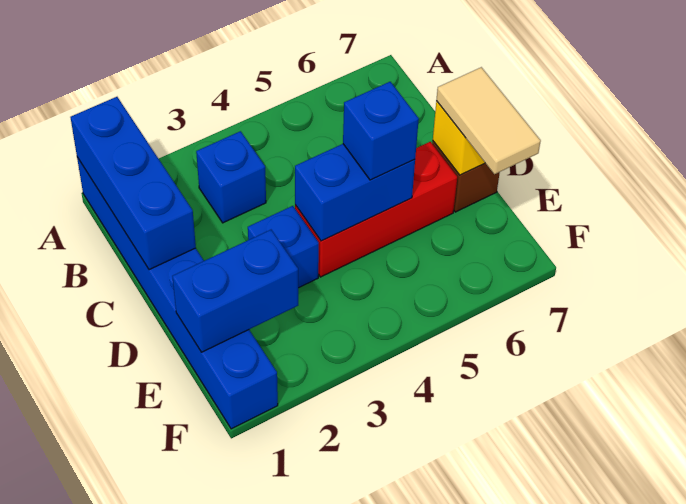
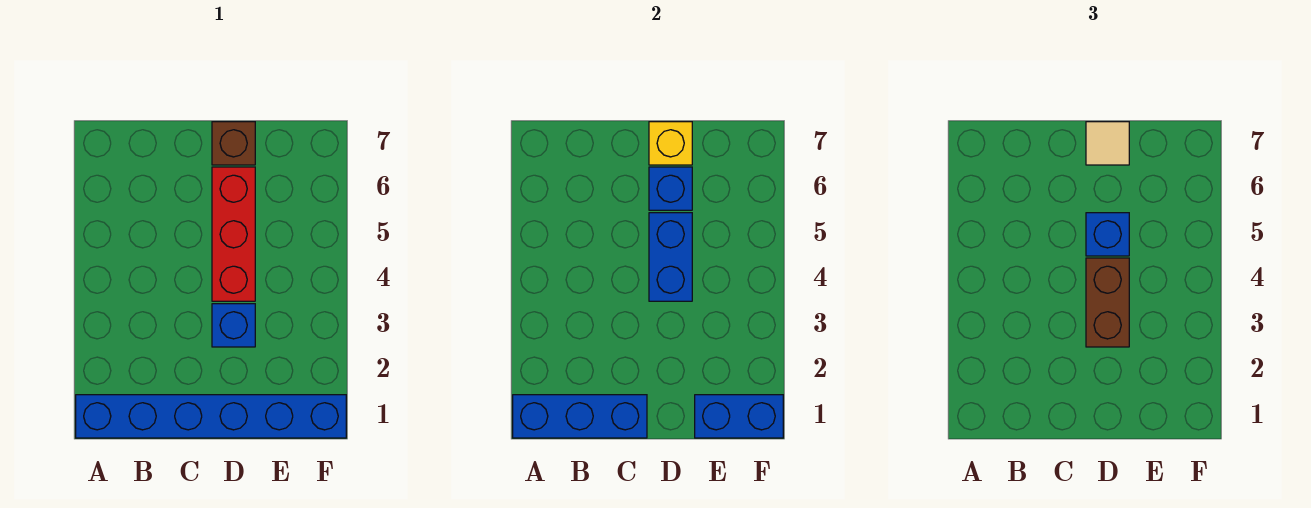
blue 1x1 brick [196,131,266,223] -> blue 1x1 brick moved to [649,167,692,210]
none -> brown 1x2 brick [1086,258,1129,347]
tan 1x2 tile [436,67,541,174] -> tan 1x1 tile [1086,122,1129,165]
blue 1x2 brick [172,230,298,352] -> blue 1x2 brick turned to [695,395,783,438]

